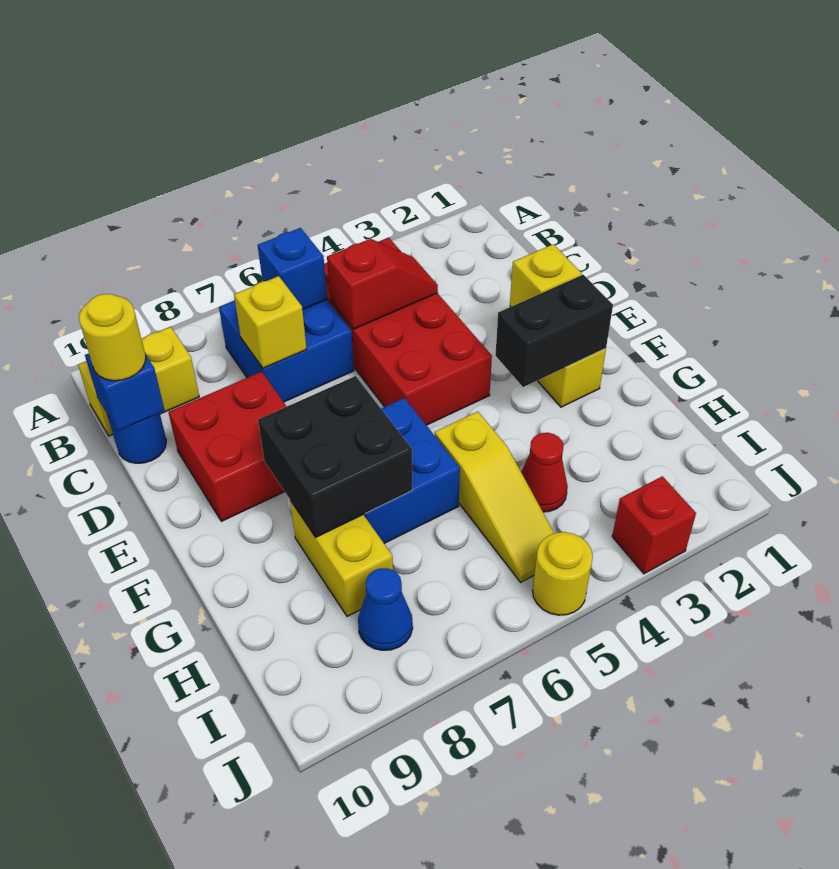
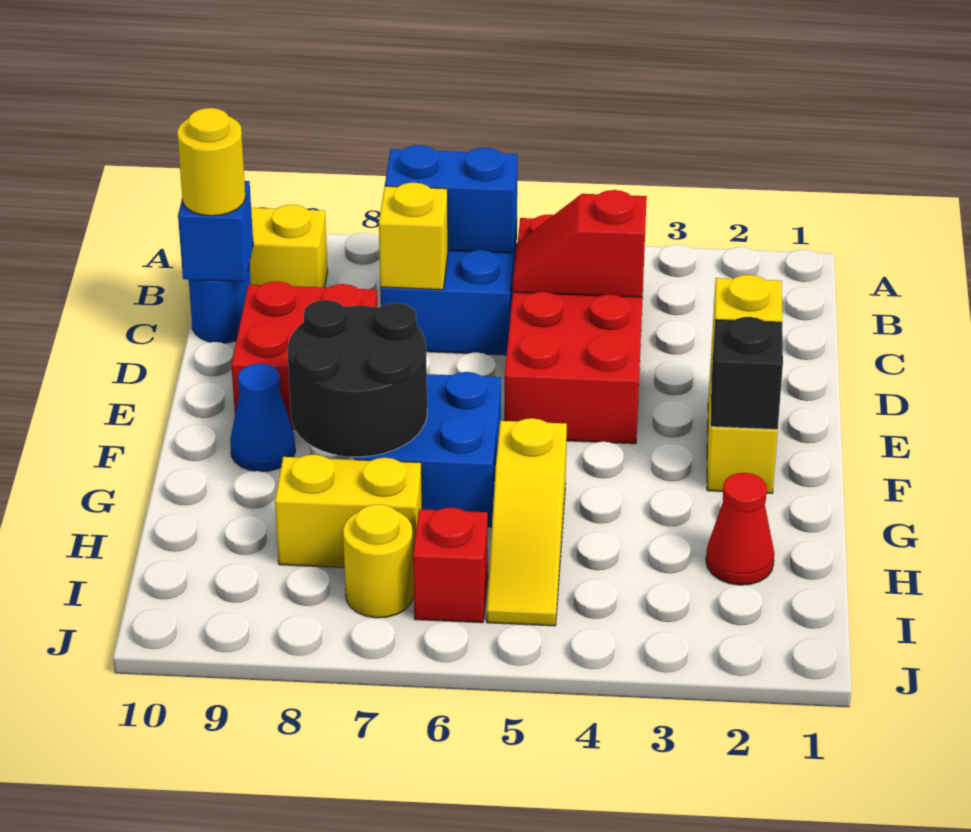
blue 1x1 brick [258,228,327,310] -> blue 1x2 brick [385,145,518,253]
red 1x2 slope [327,239,438,329] -> red 1x2 slope turned to [513,190,647,297]
black 1x2 brick [495,275,613,387] -> black 1x1 brick [711,317,783,429]
black 2x2 brick [258,376,412,537] -> black 2x2 round brick [288,300,427,457]
yellow 1x2 brick [290,501,393,616] -> yellow 1x2 brick turned to [275,455,422,568]
red 1x1 cone [521,433,568,512] -> red 1x1 cone moved to [706,473,774,585]
blue 1x1 cone [358,568,413,650] -> blue 1x1 cone moved to [230,363,295,472]
red 1x1 brick [612,476,696,574] -> red 1x1 brick moved to [413,507,488,623]
yellow 1x1 round brick [532,532,593,615] -> yellow 1x1 round brick moved to [343,504,414,618]

